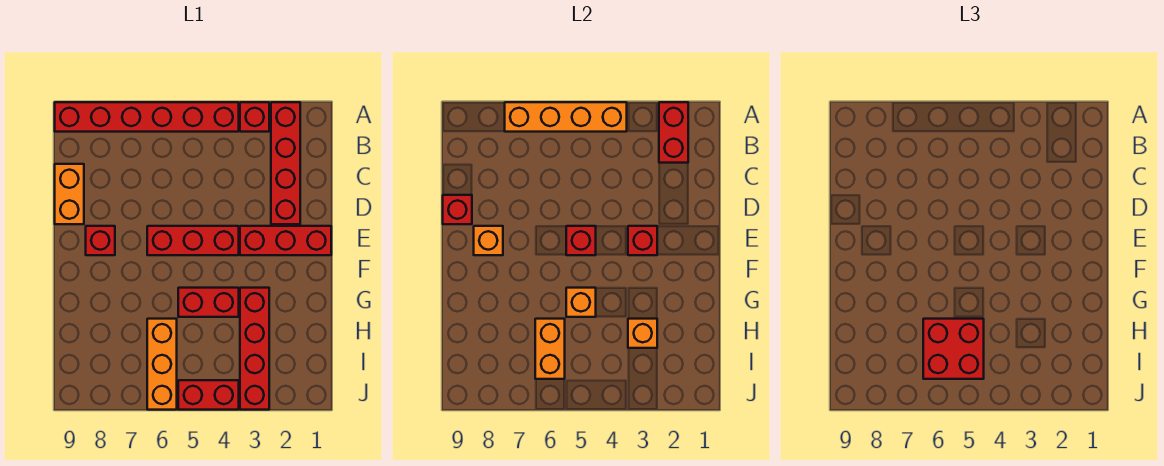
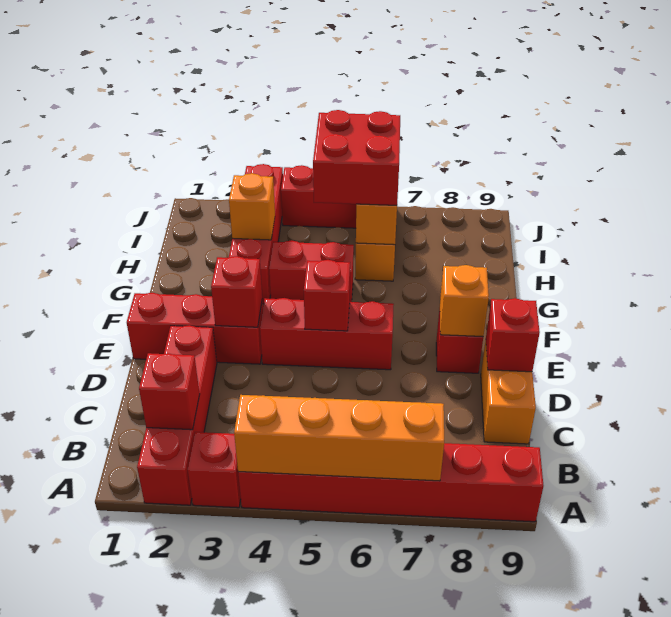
red 1x2 brick [659,102,688,163] -> red 1x1 brick [139,353,200,430]
orange 1x1 brick [566,288,596,317] -> none

